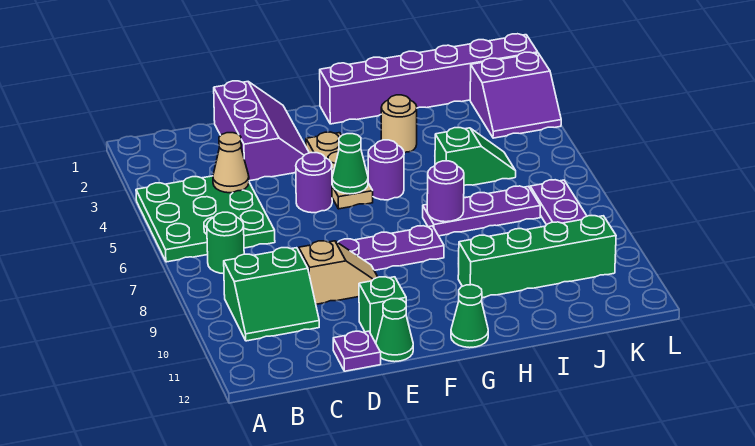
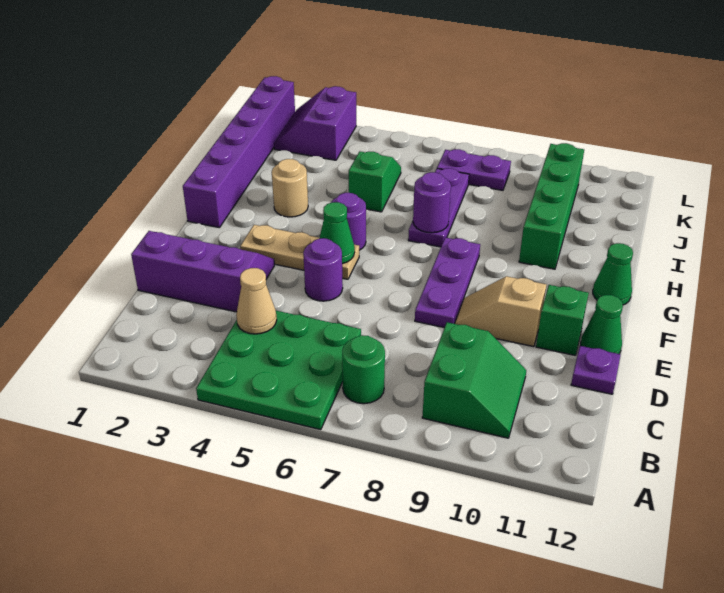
tan 1x2 slope [299,241,378,304] -> tan 1x2 slope turned to [455,276,546,347]
purple 2x2 slope [470,52,561,138] -> purple 2x2 slope turned to [274,86,356,160]

